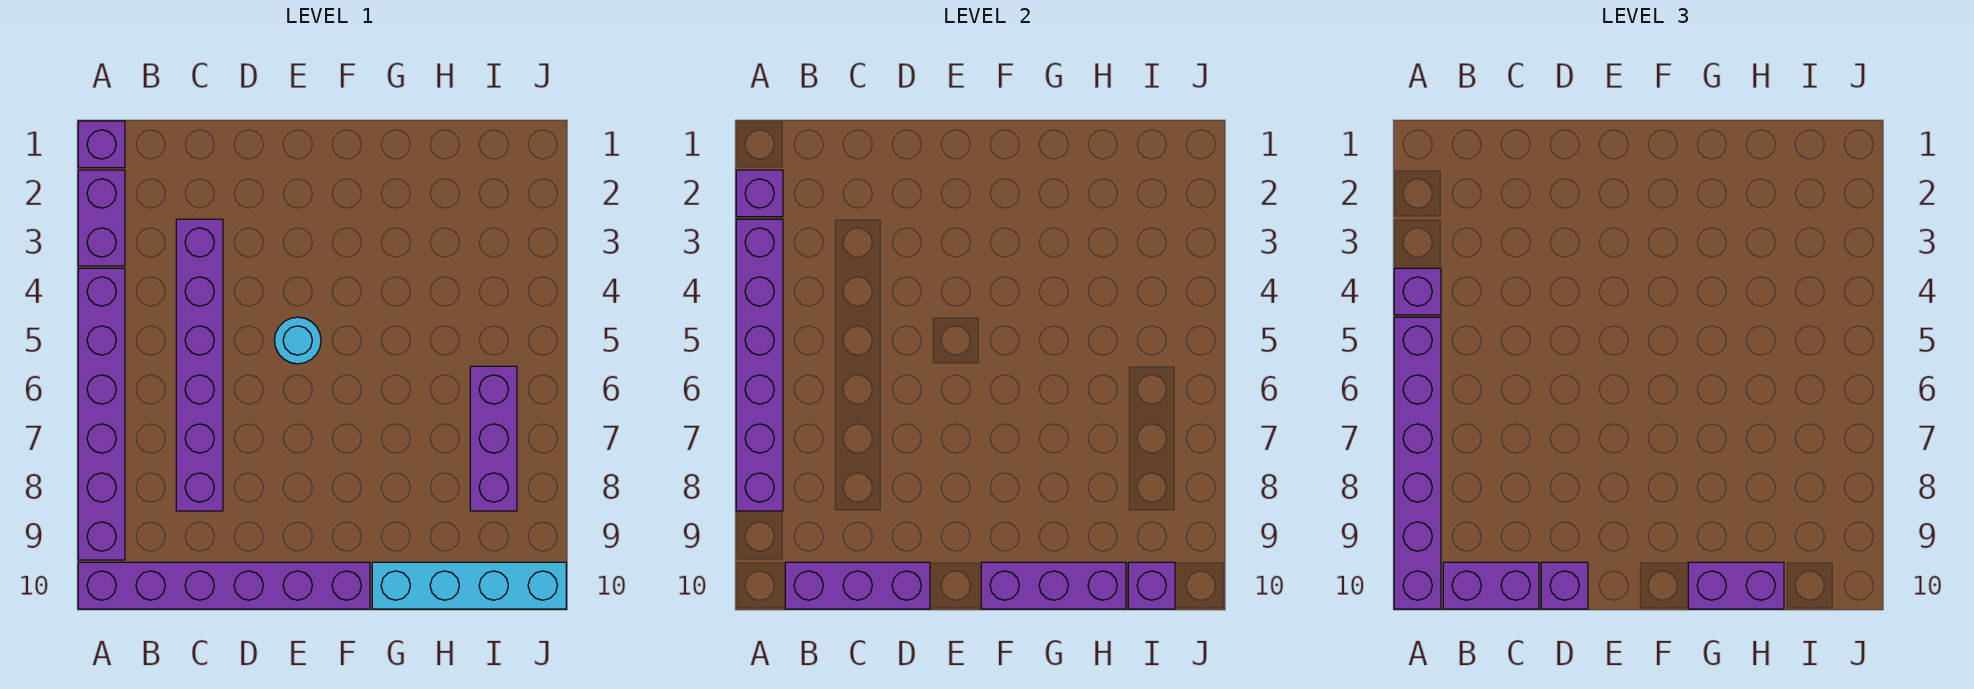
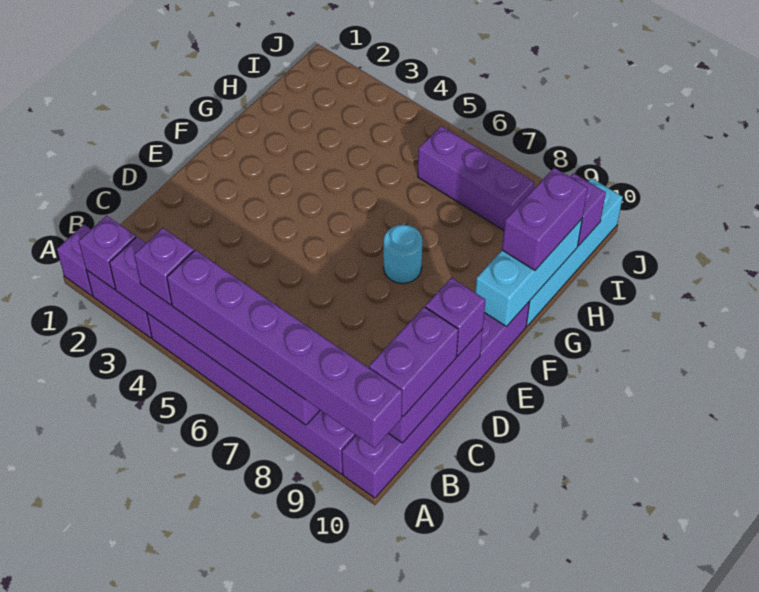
purple 1x6 brick [176,219,223,511] -> none
cyan 1x1 round brick [274,317,321,364] -> cyan 1x1 round brick moved to [384,225,422,283]
purple 1x3 brick [981,562,1126,609] -> cyan 1x3 brick [475,219,582,327]

